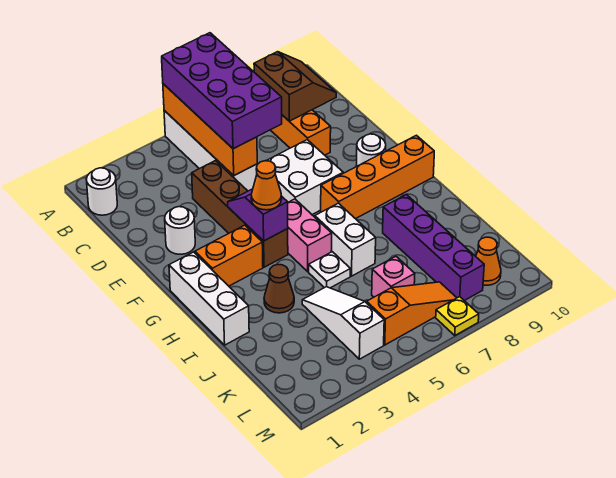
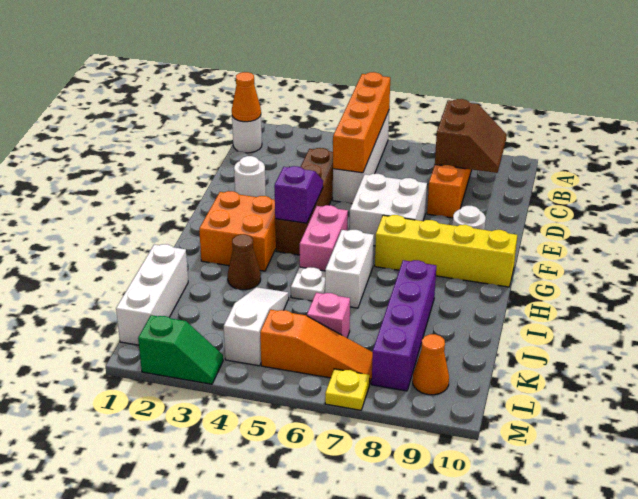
purple 2x4 brick [162,33,282,149] -> none
white 1x3 brick [169,252,249,345] -> white 1x3 brick moved to [116,244,188,345]
orange 1x2 brick [195,225,263,286] -> orange 2x2 brick [199,191,276,271]
orange 1x1 cone [251,161,281,210] -> orange 1x1 cone moved to [232,72,261,122]
orange 1x4 brick [321,135,434,219] -> yellow 1x4 brick [375,215,517,287]
none -> green 1x2 slope [138,315,223,384]

